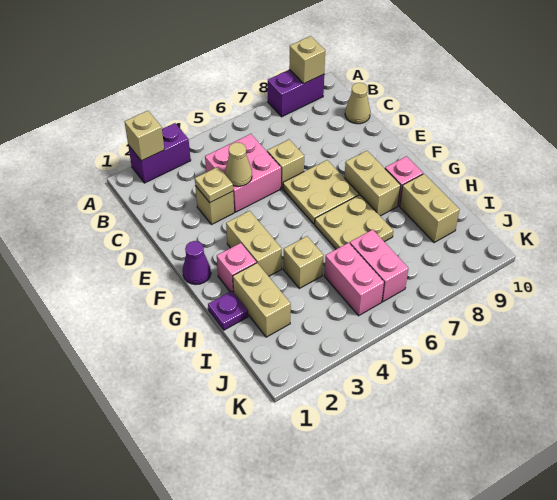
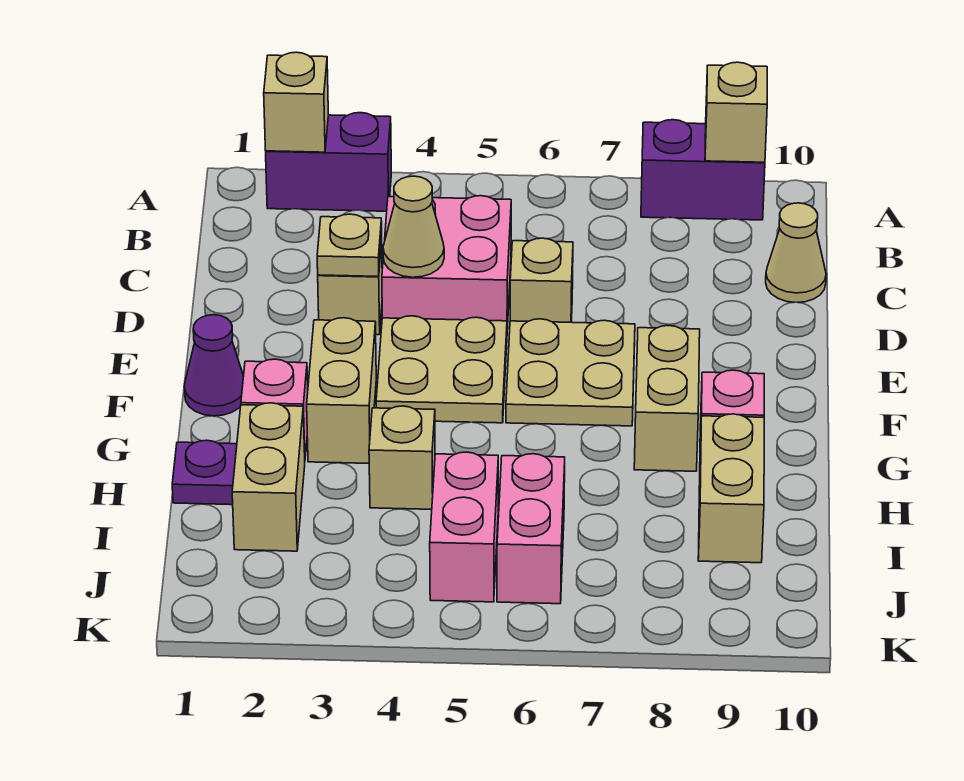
tan 2x2 plate [315,195,393,249] -> tan 2x2 plate moved to [376,316,507,423]

